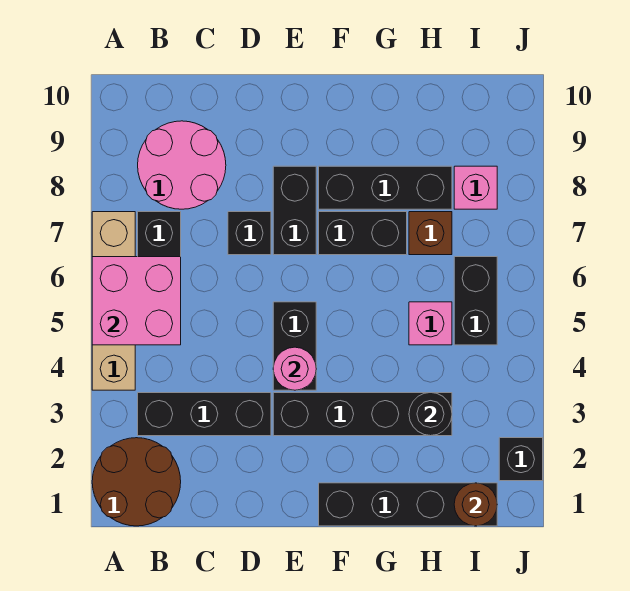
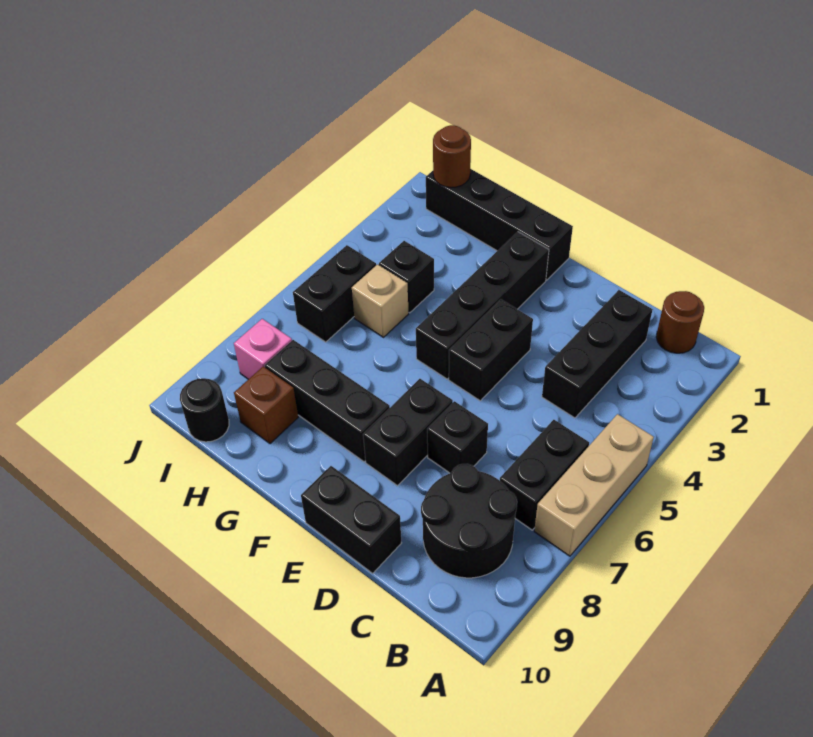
brown 2x2 round brick [92,438,181,526] -> brown 1x1 round brick [656,291,704,353]
tan 1x4 brick [92,212,135,390] -> tan 1x3 brick [534,414,654,556]
pink 2x2 brick [92,257,181,345] -> none
black 1x3 brick [138,393,271,436] -> black 1x3 brick turned to [542,290,653,418]
pink 2x2 round brick [138,121,226,209] -> black 2x2 round brick [421,464,517,578]
black 1x4 brick [273,393,452,436] -> black 1x4 brick turned to [416,232,549,379]
pink 1x1 round brick [273,347,316,390] -> none
black 1x2 brick [319,212,407,255] -> black 1x2 brick moved to [301,466,401,573]
black 1x1 round brick [409,393,452,436] -> black 1x1 round brick moved to [180,378,229,442]
pink 1x1 brick [409,302,452,345] -> tan 1x1 brick [352,264,409,337]
brown 1x1 brick [409,212,452,255] -> brown 1x1 brick moved to [234,366,298,444]
black 1x1 brick [499,438,543,481] -> black 1x1 brick moved to [379,241,434,313]

